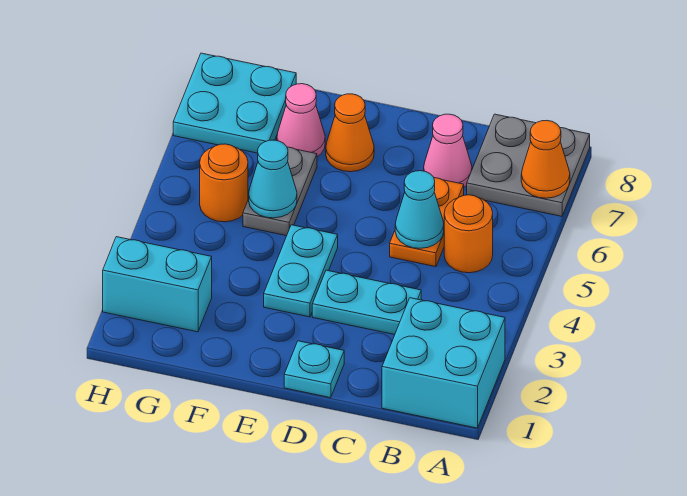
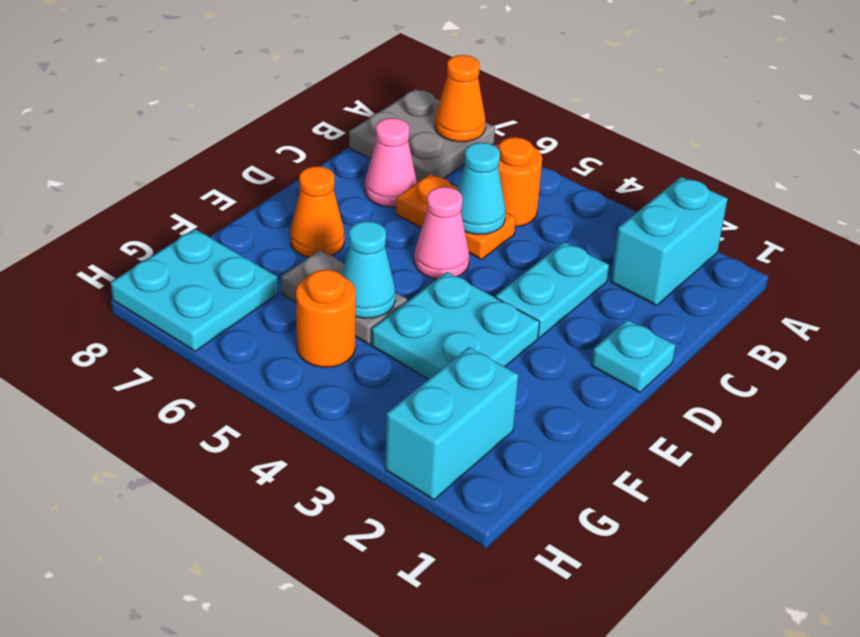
cyan 2x2 brick [382,298,505,428] -> cyan 1x2 brick [611,177,727,306]
cyan 1x2 plate [264,225,338,317] -> cyan 2x2 plate [371,272,540,379]
pink 1x1 cone [277,84,325,157] -> pink 1x1 cone moved to [414,187,469,279]

